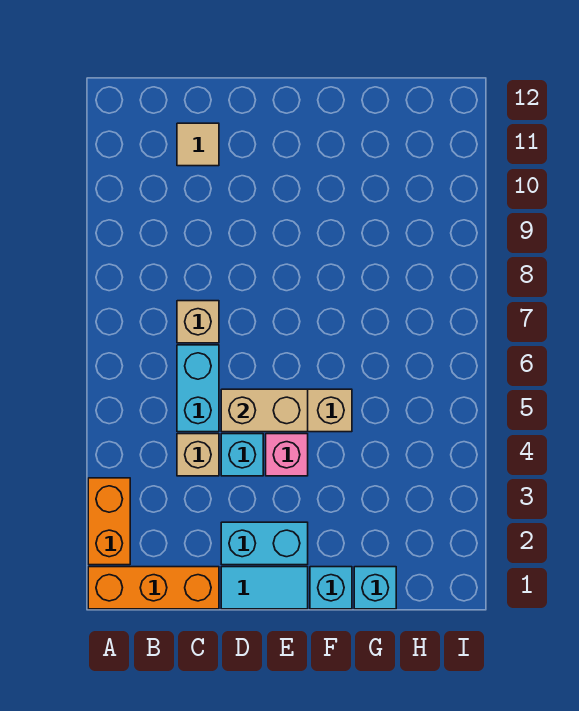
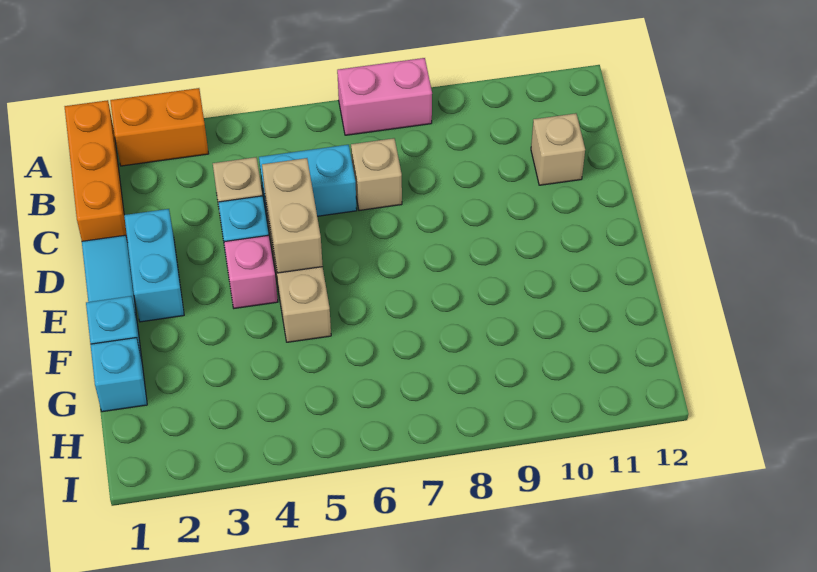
none -> pink 1x2 brick [337,58,432,135]
tan 1x1 tile [177,123,219,166] -> tan 1x1 brick [531,113,585,185]

